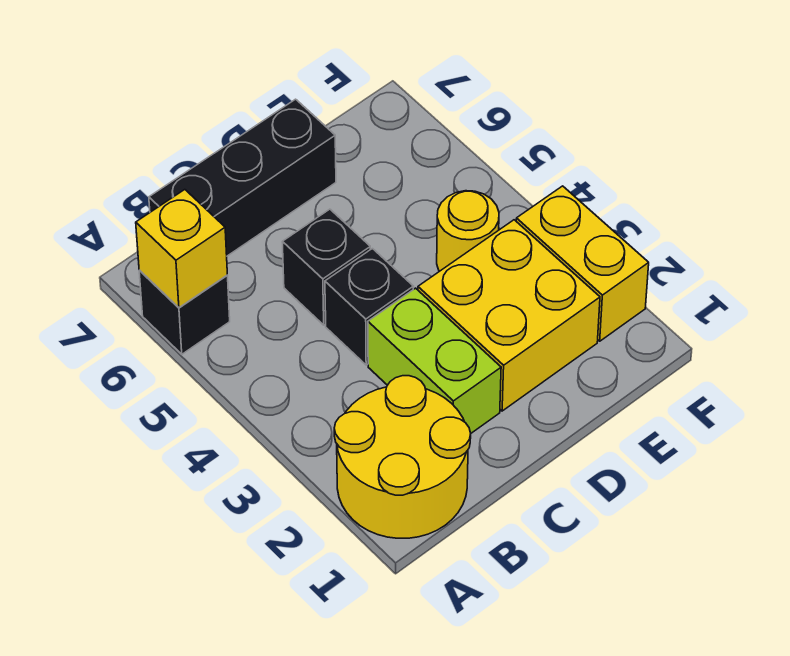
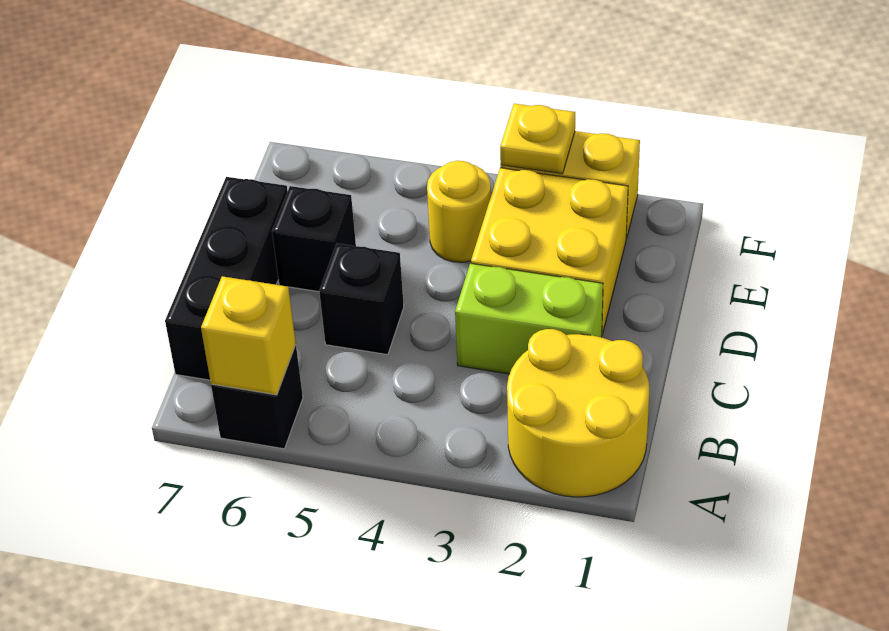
black 1x1 brick [325,249,413,365] -> black 1x1 brick moved to [272,186,356,292]
none -> yellow 1x1 plate [500,104,575,174]

